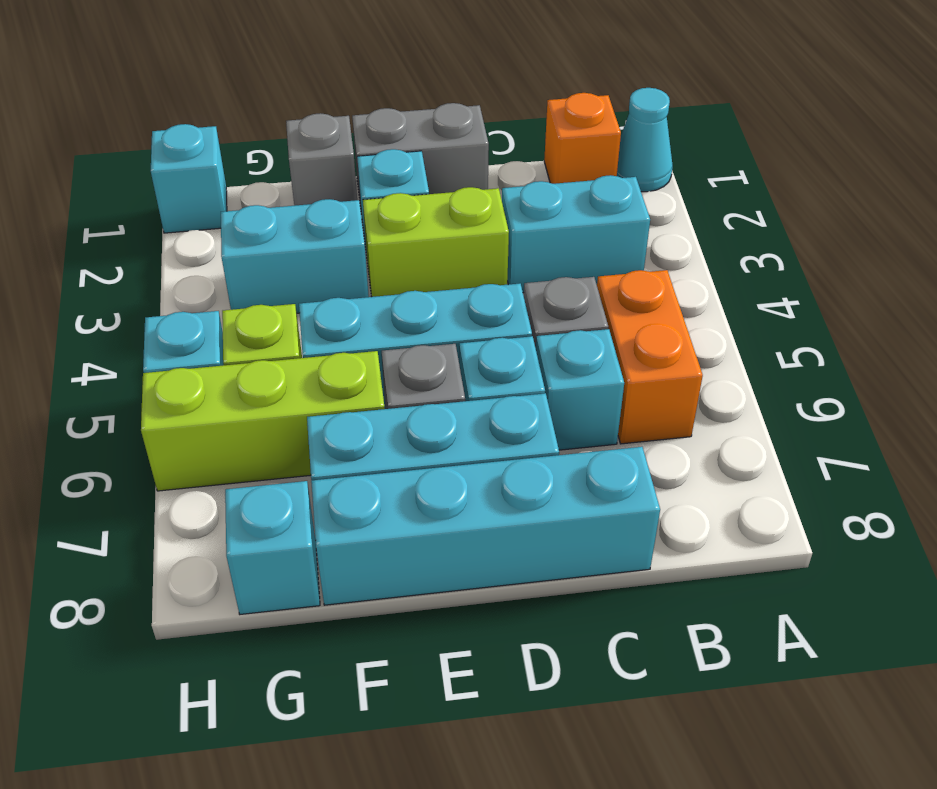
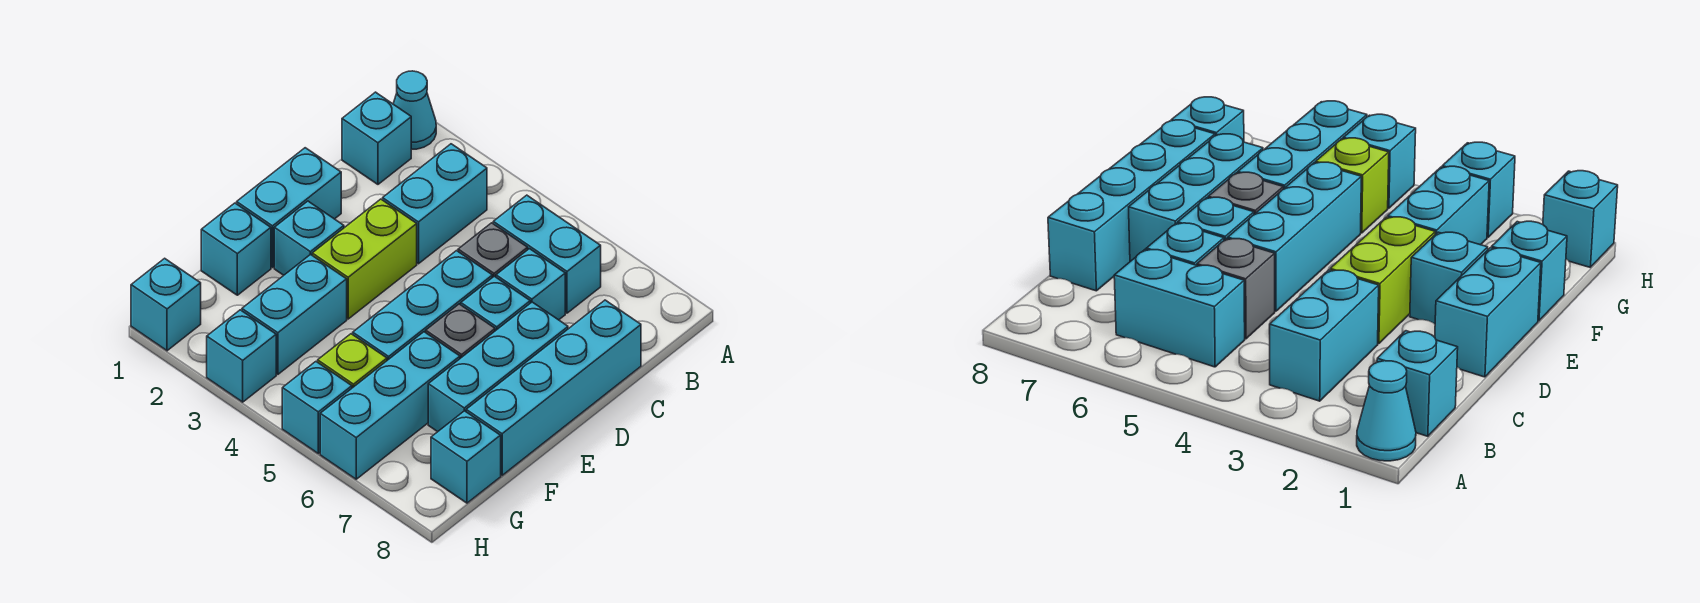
orange 1x1 brick [544,93,621,184] -> cyan 1x1 brick [342,92,411,184]
orange 1x2 brick [597,270,703,444] -> cyan 1x2 brick [493,195,601,313]
grey 1x2 brick [352,103,489,213] -> cyan 1x2 brick [237,148,341,268]
grey 1x1 brick [286,113,357,206] -> cyan 1x1 brick [201,203,271,295]
lime 1x3 brick [141,351,385,491] -> cyan 1x3 brick [320,332,460,479]
none -> cyan 1x1 brick [207,310,276,402]

